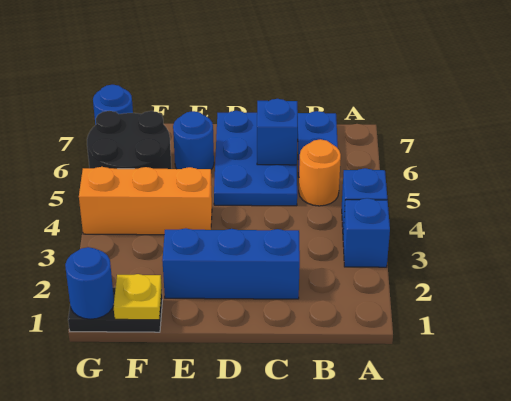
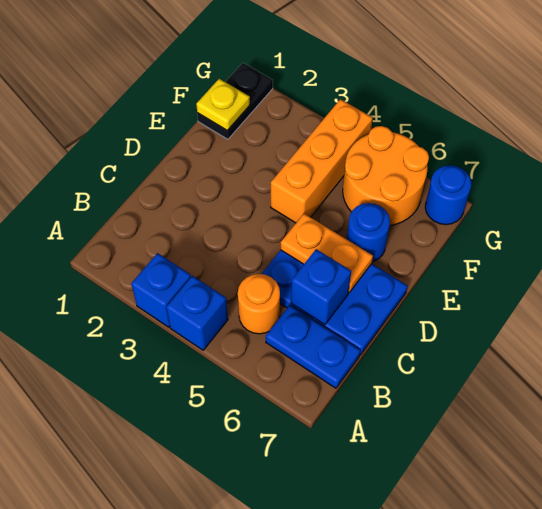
blue 1x3 brick [162,228,300,299] -> none
none -> orange 1x2 plate [281,214,373,292]
black 2x2 round brick [87,111,171,169] -> orange 2x2 round brick [343,126,429,225]
blue 1x1 round brick [65,247,114,319] -> none

